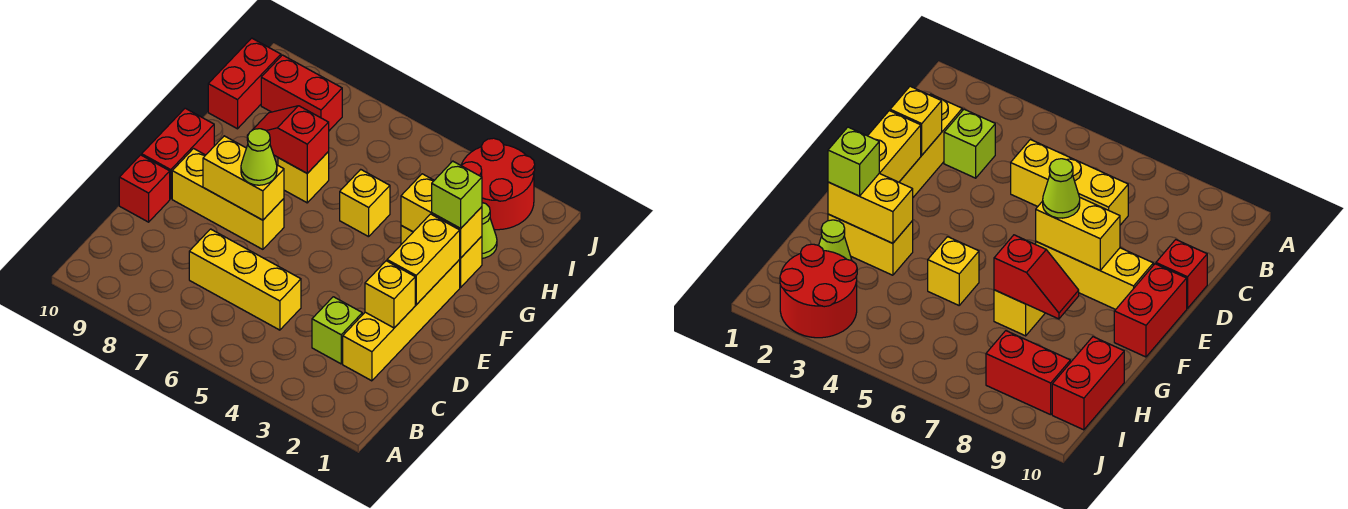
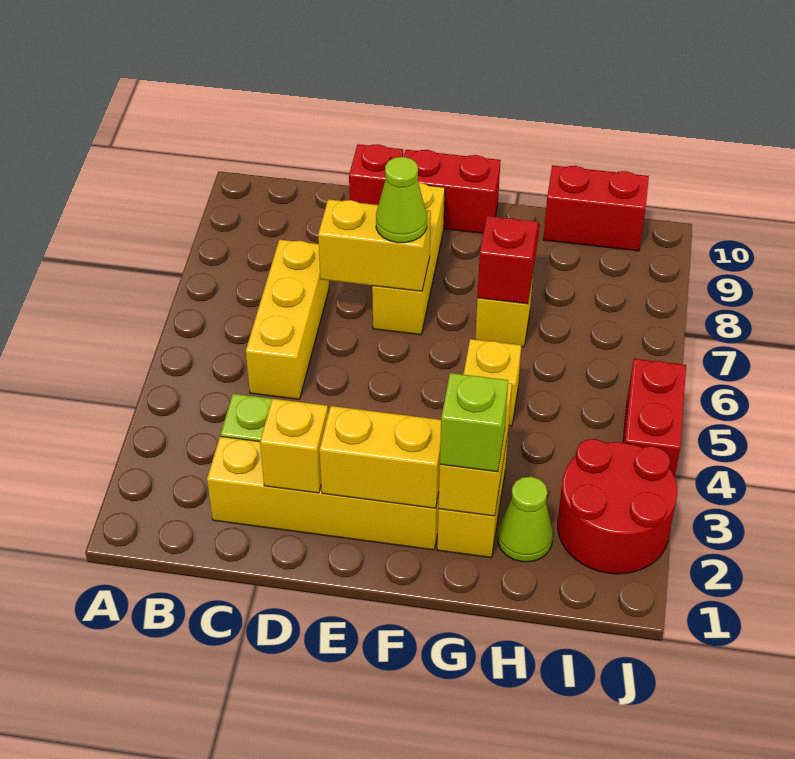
yellow 1x2 brick [203,136,284,220] -> yellow 1x2 brick turned to [318,199,431,291]
red 1x2 brick [261,55,342,131] -> red 1x2 brick moved to [623,359,686,477]

